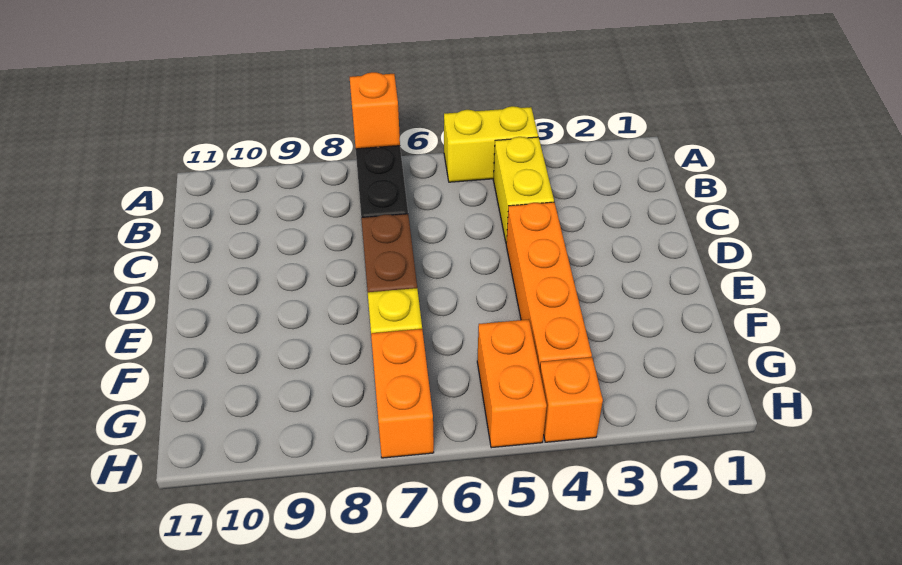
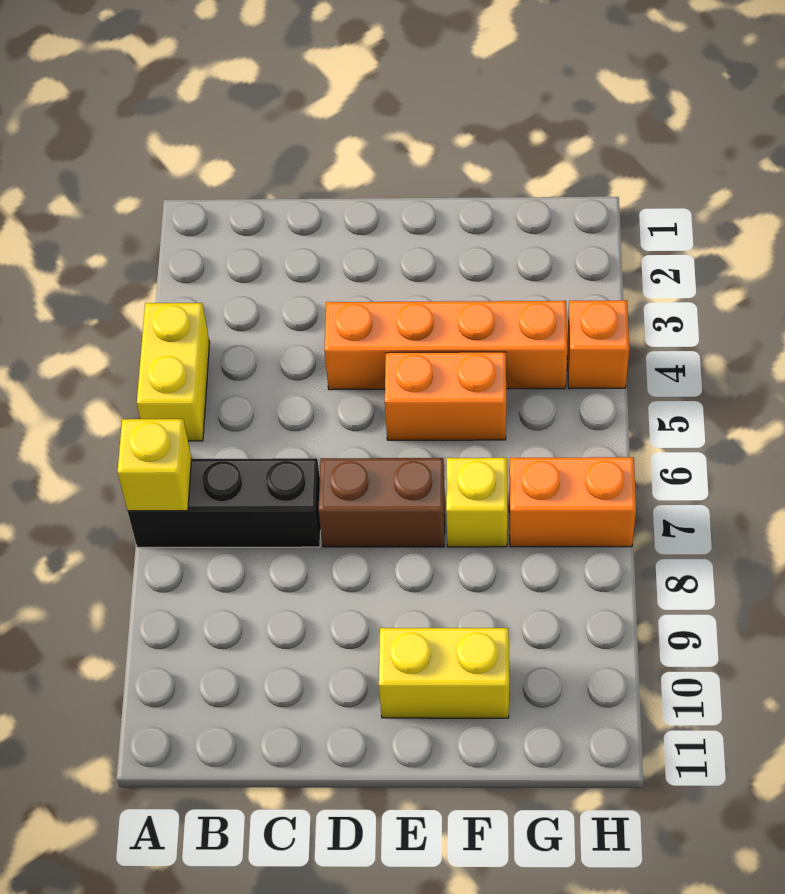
orange 1x1 brick [350,72,400,149] -> yellow 1x1 brick [117,419,192,511]
yellow 1x2 brick [493,137,554,242] -> yellow 1x2 brick moved to [379,628,509,718]
orange 1x2 brick [477,320,547,448] -> orange 1x2 brick moved to [385,352,506,440]

